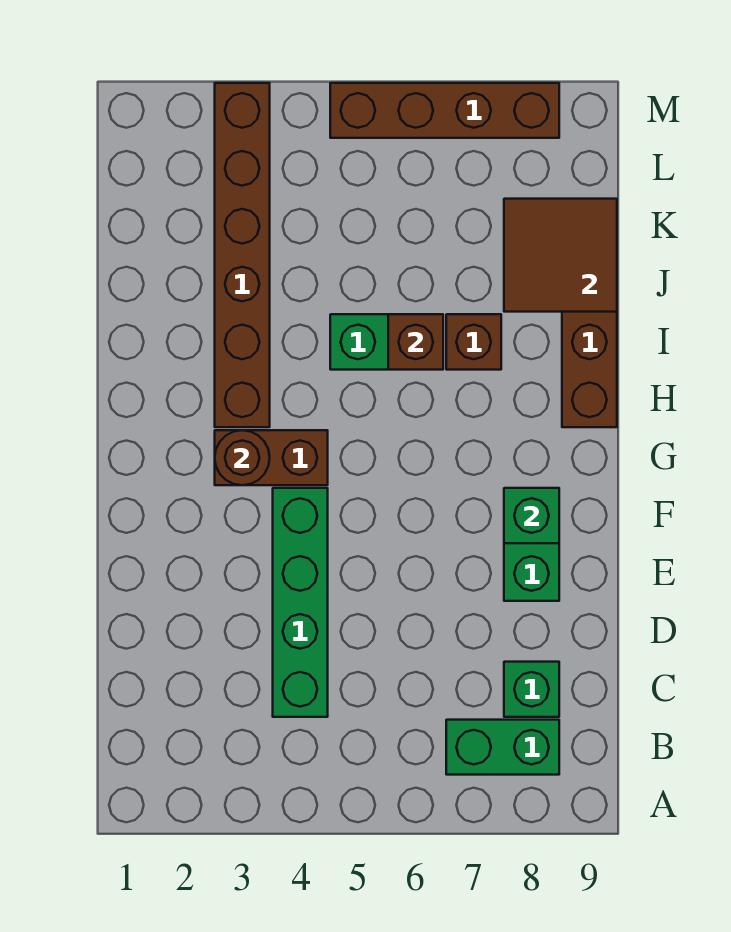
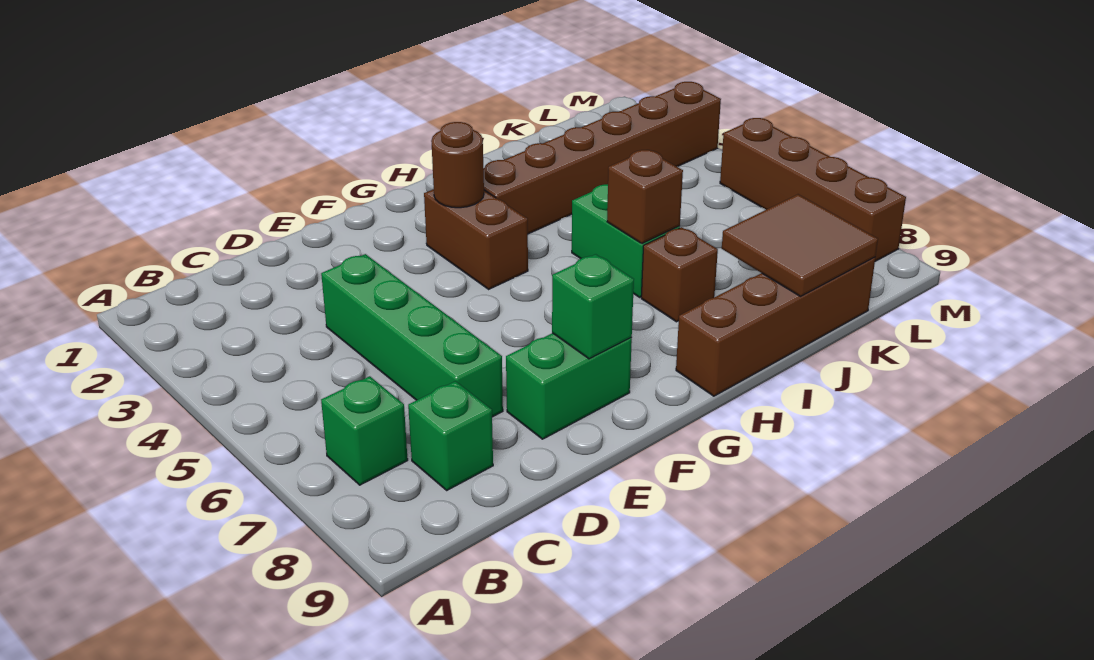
green 1x2 brick [446,720,559,775] -> green 1x1 brick [321,376,408,485]
green 1x4 brick [273,488,328,717] -> green 1x4 brick turned to [321,254,503,417]

